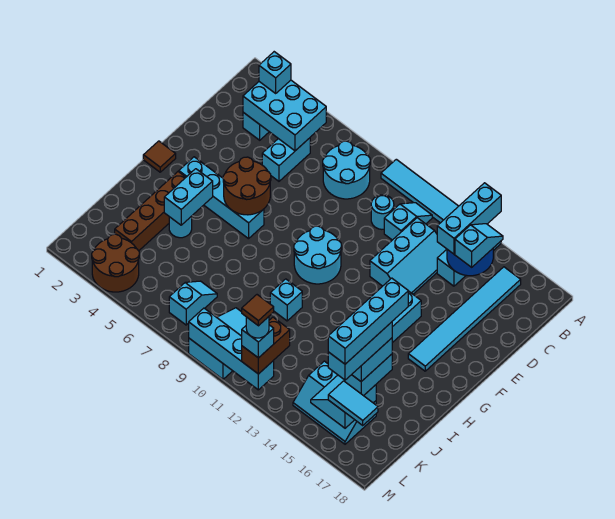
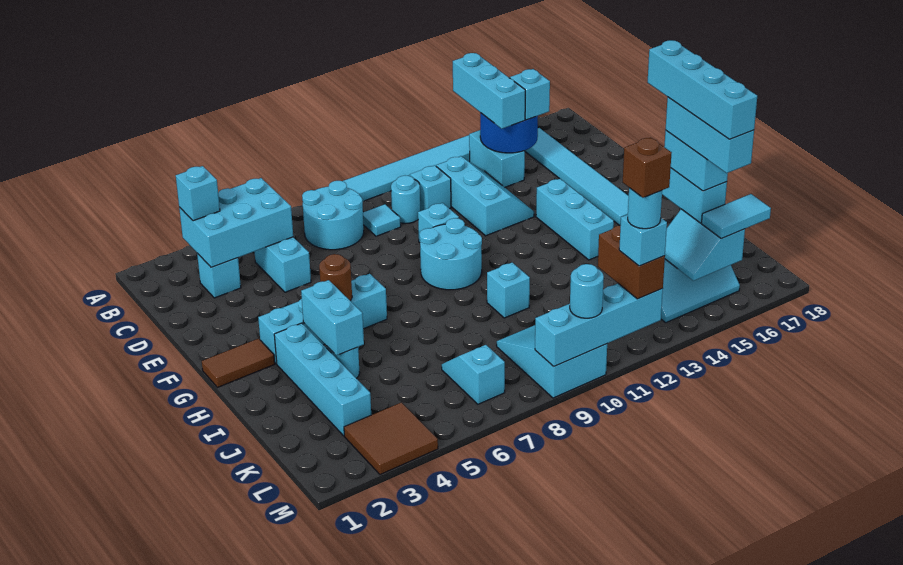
none -> cyan 1x1 tile [363,204,401,236]
none -> cyan 1x1 brick [418,203,459,243]
brown 2x2 round brick [223,157,271,215] -> brown 1x1 round brick [319,254,352,301]
brown 1x1 tile [143,141,176,172] -> brown 1x2 tile [202,339,275,388]
brown 1x4 brick [115,172,186,251] -> cyan 1x4 brick [274,323,371,436]
brown 2x2 round brick [92,234,139,292] -> brown 2x2 tile [344,402,438,475]
none -> cyan 1x1 round brick [570,264,604,318]
brown 1x1 tile [242,295,274,326] -> brown 1x1 brick [623,138,671,198]

